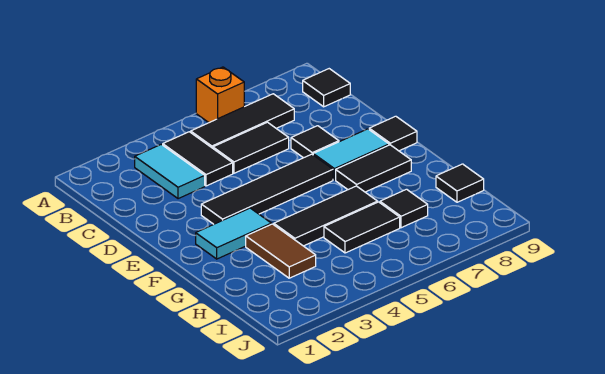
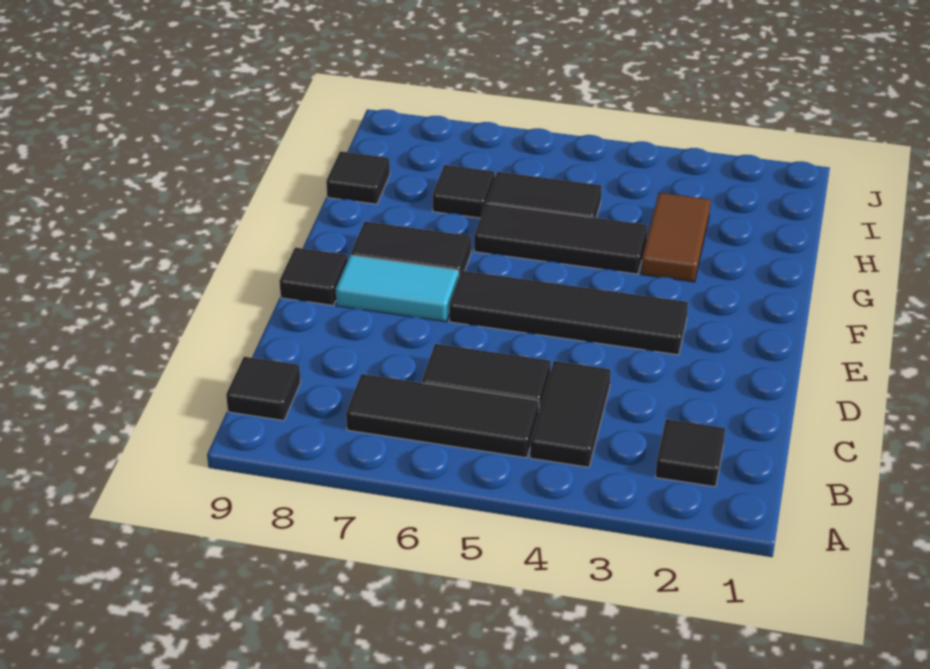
orange 1x1 brick [196,67,244,123] -> none
cyan 1x2 tile [135,144,205,199] -> none
black 1x1 tile [291,126,339,158] -> black 1x1 tile moved to [655,419,725,487]
cyan 1x2 tile [196,208,271,259] -> none

